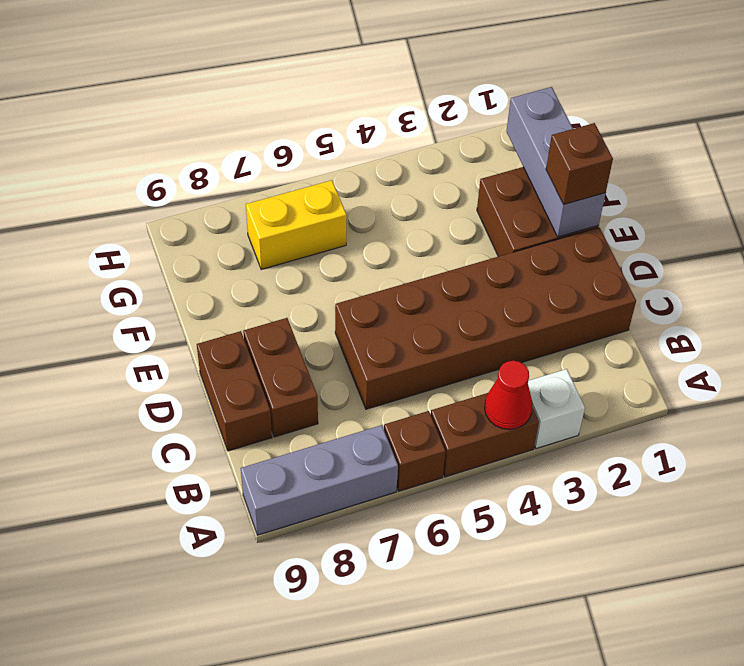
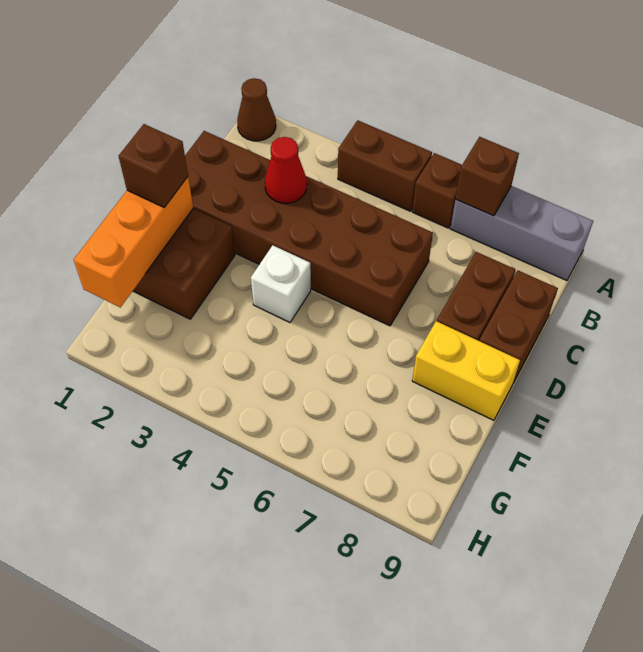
none -> brown 1x1 cone [237,78,276,141]
white 1x1 brick [528,369,585,449] -> white 1x1 brick moved to [251,245,311,322]
red 1x1 cone [485,361,533,430] -> red 1x1 cone moved to [265,137,307,203]
none -> brown 1x1 brick [456,137,519,216]
grey 1x3 brick [506,87,606,237] -> orange 1x3 brick [74,177,193,307]
yellow 1x2 brick [246,180,347,270] -> yellow 1x2 brick moved to [412,321,520,420]

